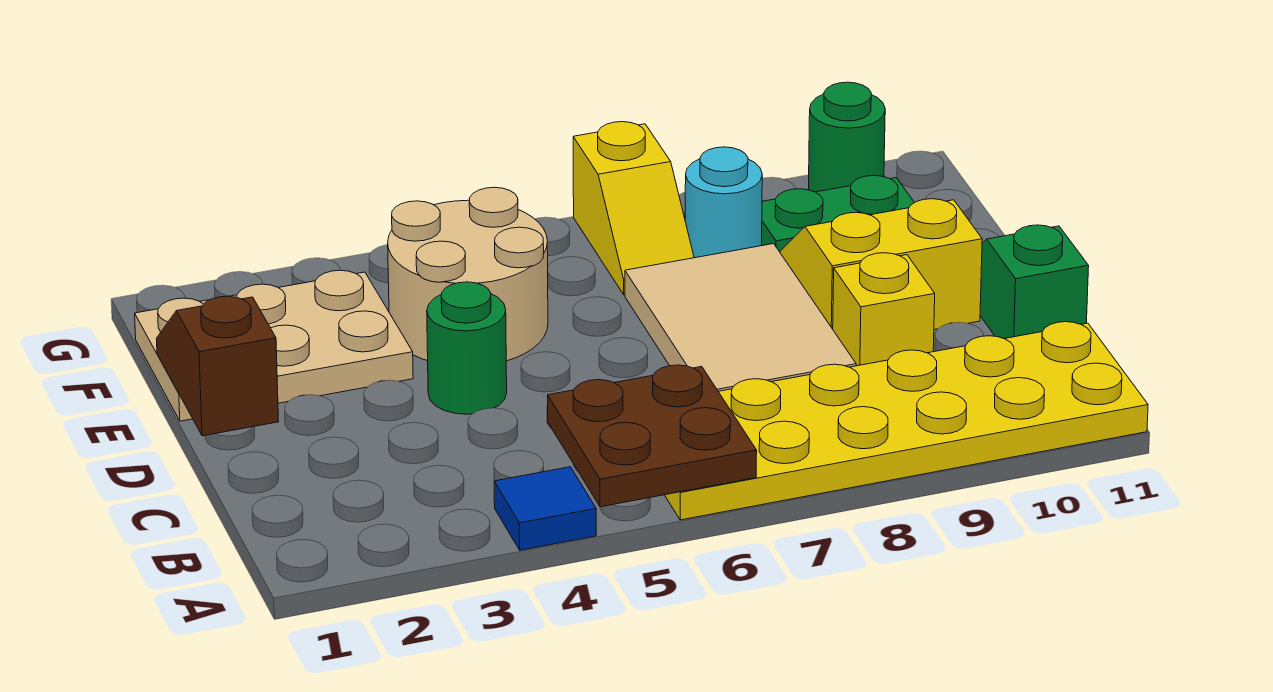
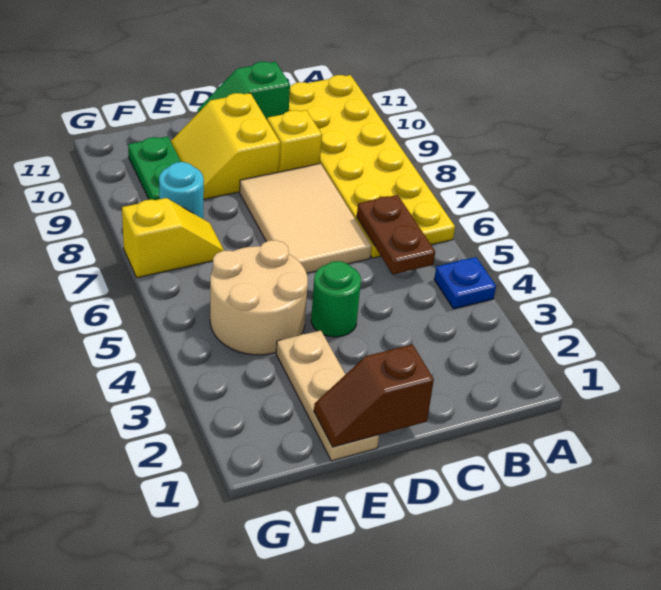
blue 1x1 tile [494,467,596,550] -> blue 1x1 plate [434,257,496,309]
brown 2x2 plate [548,365,757,507] -> brown 1x2 plate [357,195,435,274]
tan 2x3 tile [625,244,856,391] -> tan 2x3 tile turned to [240,164,372,273]
tan 2x3 plate [135,270,413,421] -> tan 1x3 plate [276,330,379,461]
green 1x1 round brick [808,82,885,192] -> none

